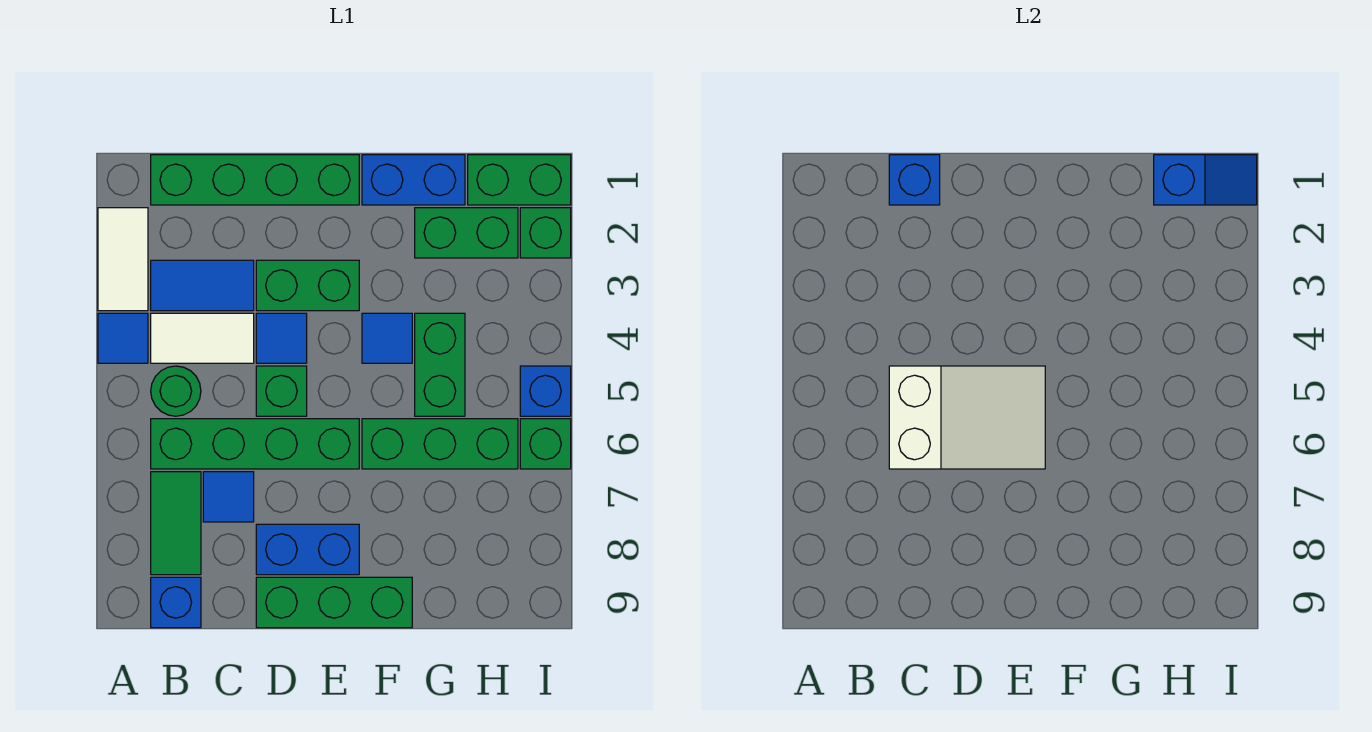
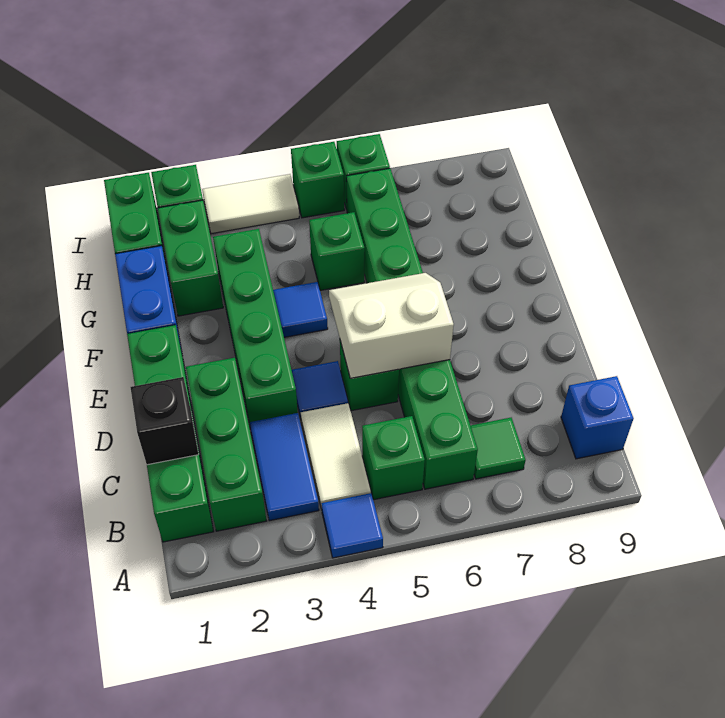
white 1x2 tile [98,208,148,311] -> white 1x2 tile moved to [202,174,299,234]
green 1x1 round brick [151,366,201,416] -> green 1x1 brick [362,416,425,500]
green 1x2 tile [151,472,201,575] -> green 1x1 tile [470,418,526,479]
blue 1x1 brick [889,155,940,205] -> black 1x1 brick [130,377,199,465]
white 2x3 slope [889,366,1045,469] -> white 2x2 slope [329,273,454,378]
blue 1x1 tile [203,472,254,522] -> none
green 1x2 brick [256,260,359,311] -> green 1x4 brick [213,229,298,429]
blue 1x2 brick [256,524,359,575] -> none
green 1x3 brick [256,577,412,628] -> green 1x3 brick moved to [186,358,266,531]
green 1x2 brick [415,313,465,416] -> green 1x1 brick [309,212,365,290]
blue 1x2 slope [1154,155,1257,205] -> none
blue 1x1 brick [520,366,571,416] -> green 1x1 brick [291,142,344,218]

